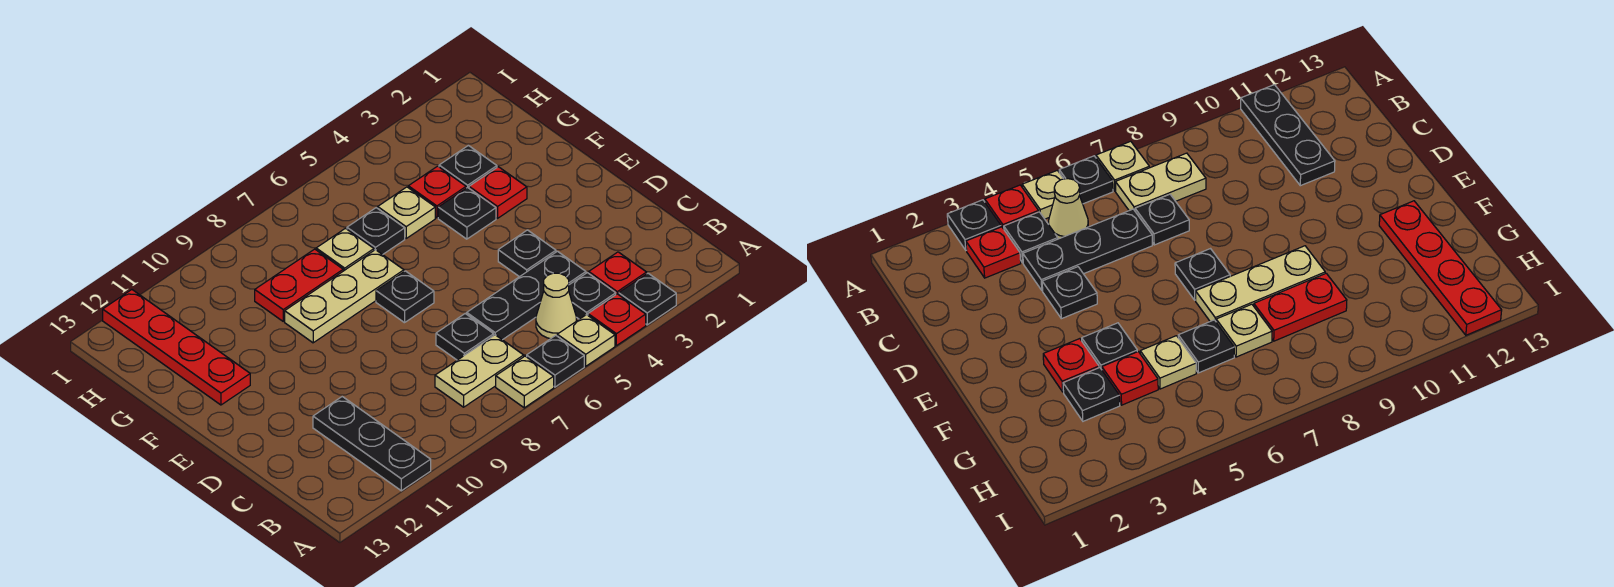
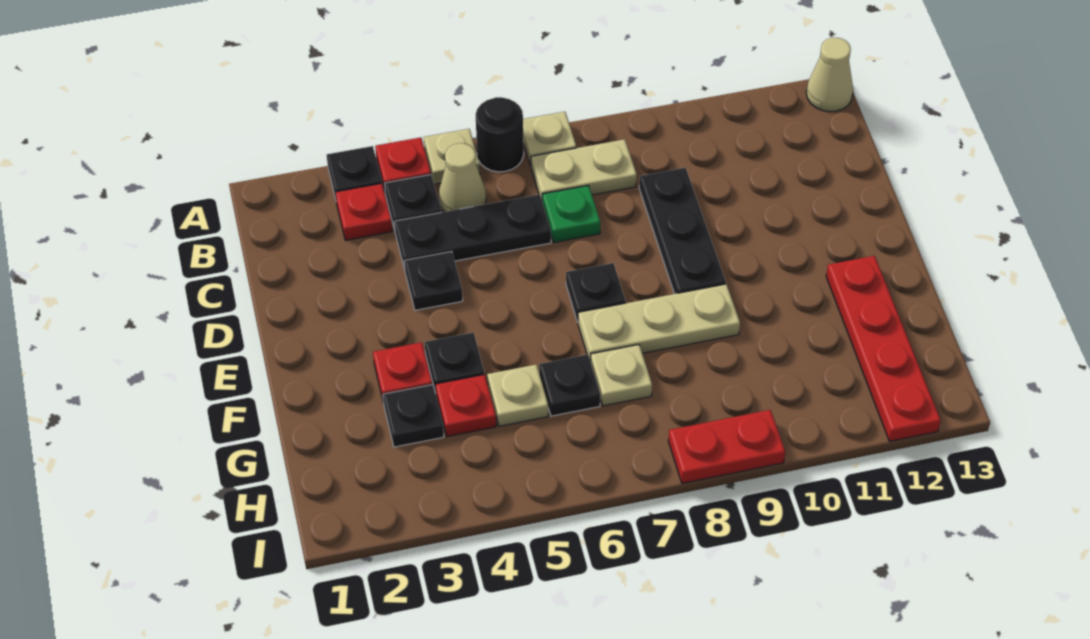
black 1x1 plate [527,335,584,387] -> black 1x1 round brick [476,97,524,172]
black 1x3 plate [313,397,431,491] -> black 1x3 plate moved to [639,168,726,294]
none -> tan 1x1 cone [806,38,853,112]
black 1x1 plate [436,314,494,360] -> green 1x1 plate [542,185,600,242]
red 1x2 plate [255,249,343,321] -> red 1x2 plate moved to [668,410,785,483]

